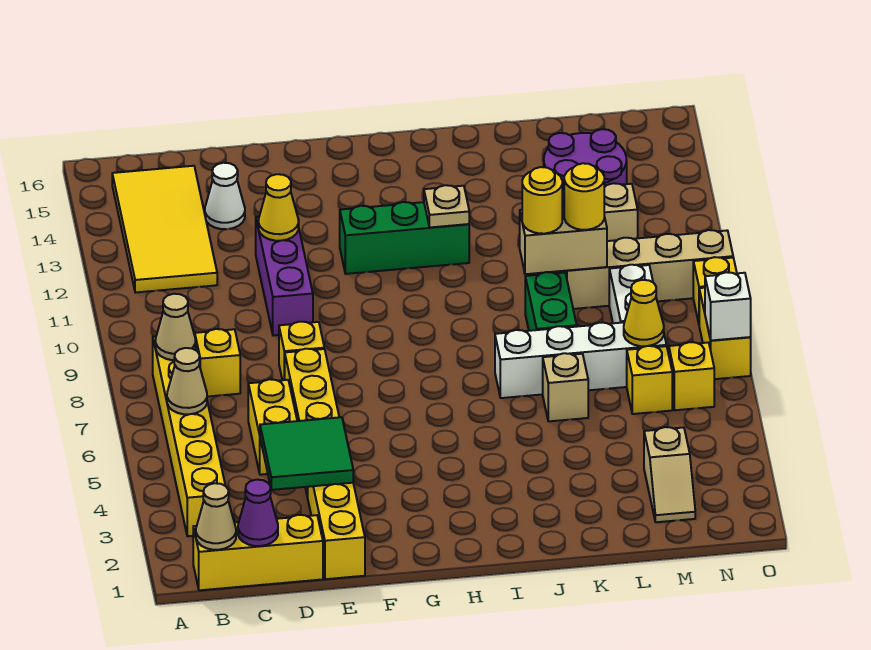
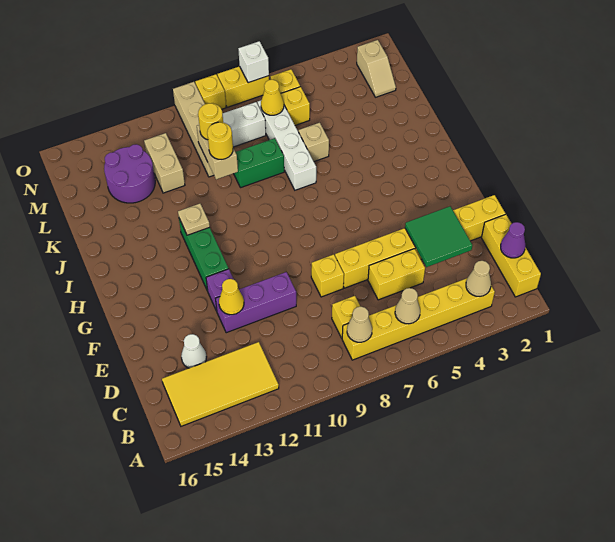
tan 1x1 cone [196,483,236,550] -> tan 1x1 cone moved to [466,261,491,296]
none -> purple 1x1 brick [206,269,234,311]
tan 1x2 slope [644,427,695,522] -> tan 1x2 slope turned to [357,40,396,97]

